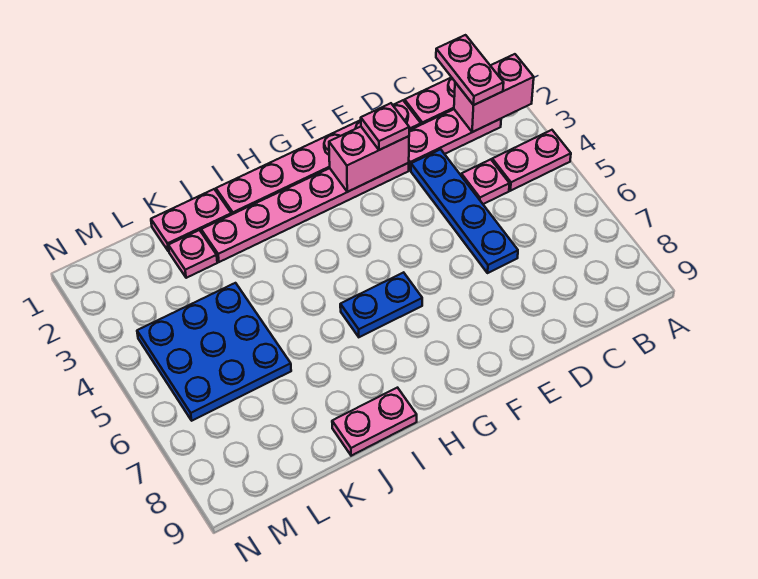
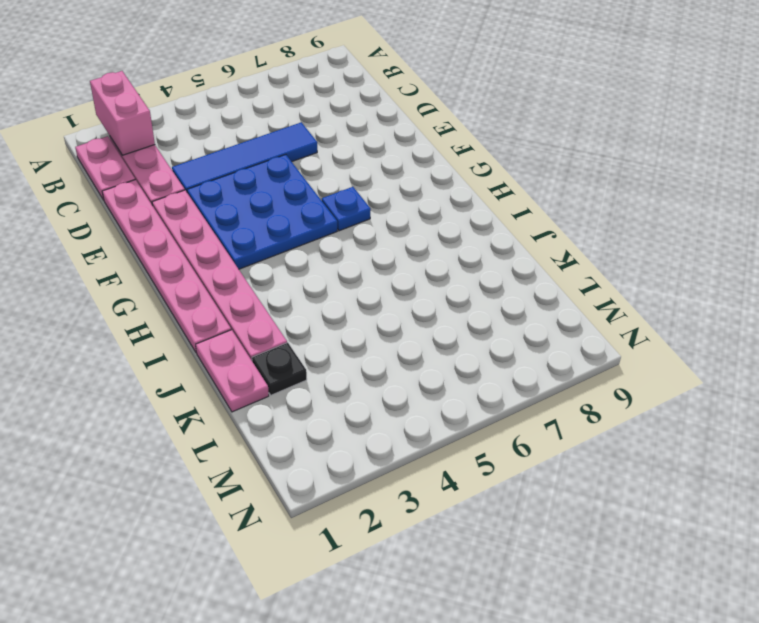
pink 1x2 plate [492,130,571,191] -> none
pink 1x2 plate [436,35,504,105] -> none
pink 1x1 plate [461,159,510,204] -> none
blue 1x4 plate [411,149,518,273] -> blue 1x4 tile [172,122,317,192]
pink 1x2 brick [329,127,409,192] -> none
pink 1x1 plate [361,103,409,150] -> none
blue 1x2 plate [340,272,422,337] -> blue 1x1 plate [322,187,371,231]
pink 1x2 plate [332,388,417,456] -> none
pink 1x1 plate [168,230,217,278] -> black 1x1 plate [252,343,307,395]
blue 3x3 plate [137,283,291,421] -> blue 3x3 plate moved to [187,155,337,269]

